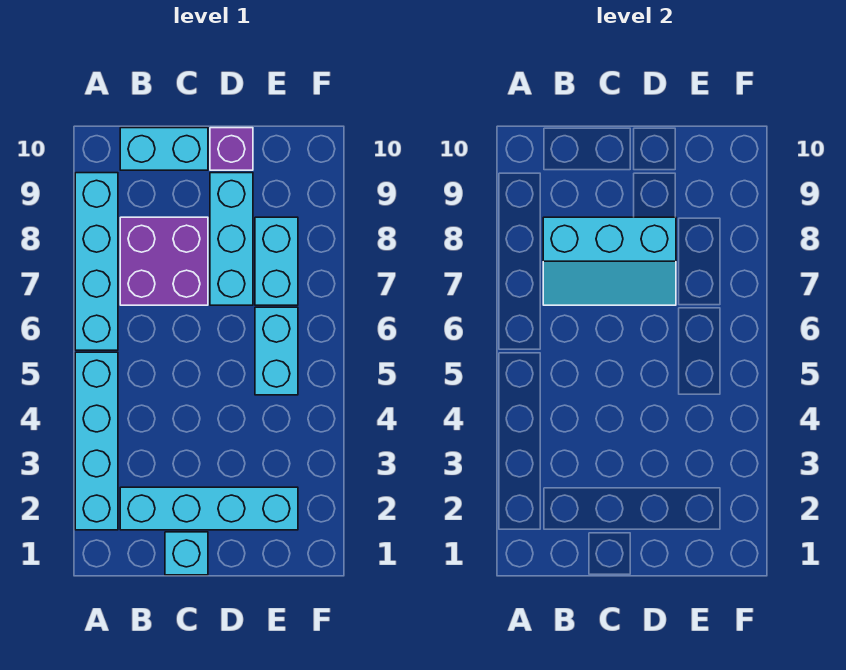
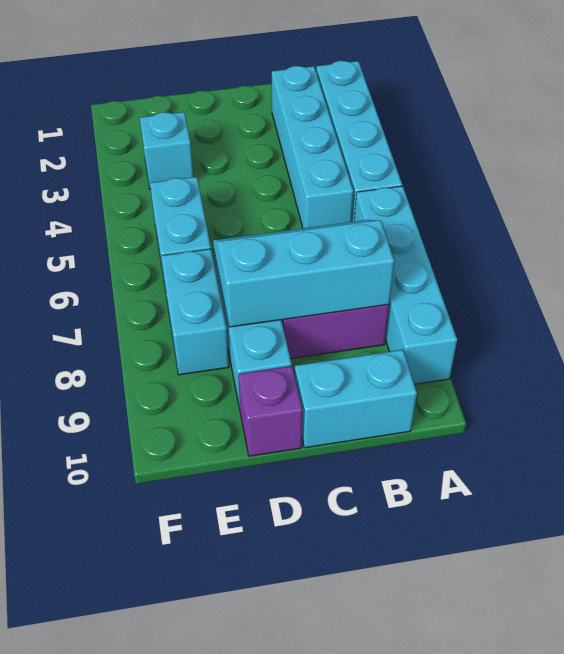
cyan 1x4 brick [120,487,298,530] -> cyan 1x4 brick turned to [272,66,353,228]
cyan 1x1 brick [165,532,208,575] -> cyan 1x1 brick moved to [140,112,193,189]

